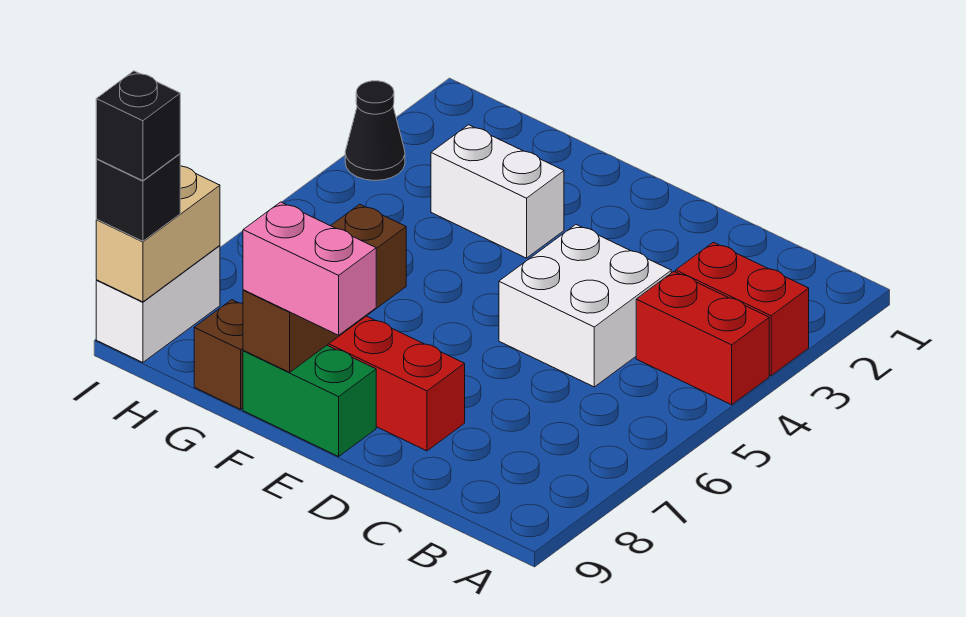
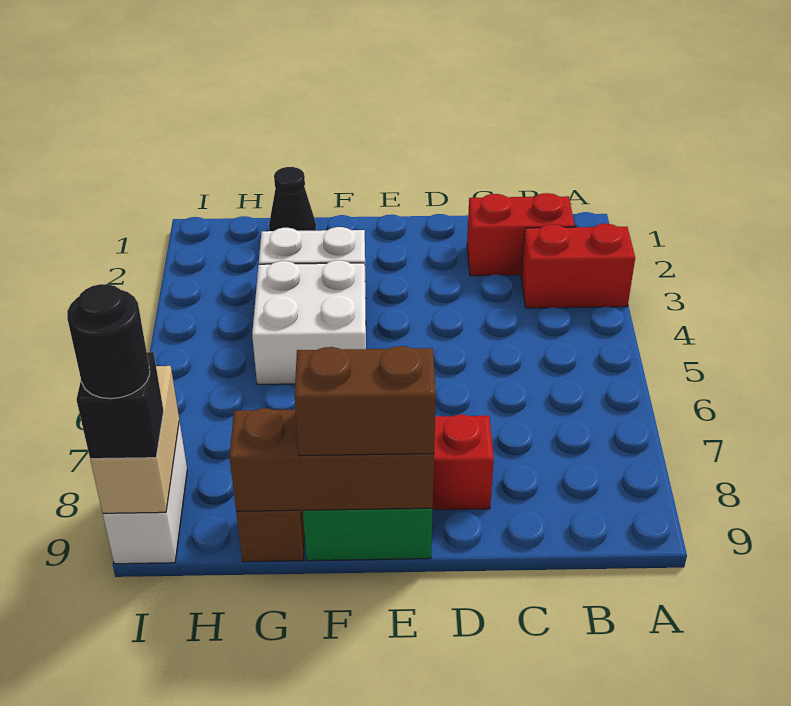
red 1x2 brick [636,272,769,405] -> red 1x2 brick moved to [467,193,575,276]
white 2x2 brick [499,225,671,387] -> white 2x2 brick moved to [252,260,366,384]
pink 1x2 brick [243,202,376,335] -> brown 1x2 brick [295,346,436,456]
brown 1x3 brick [243,204,406,372] -> brown 1x3 brick turned to [229,408,434,512]
black 1x1 cone [345,81,405,180] -> black 1x1 cone moved to [269,167,316,231]
black 1x1 brick [96,71,180,181] -> black 1x1 round brick [67,284,150,399]

